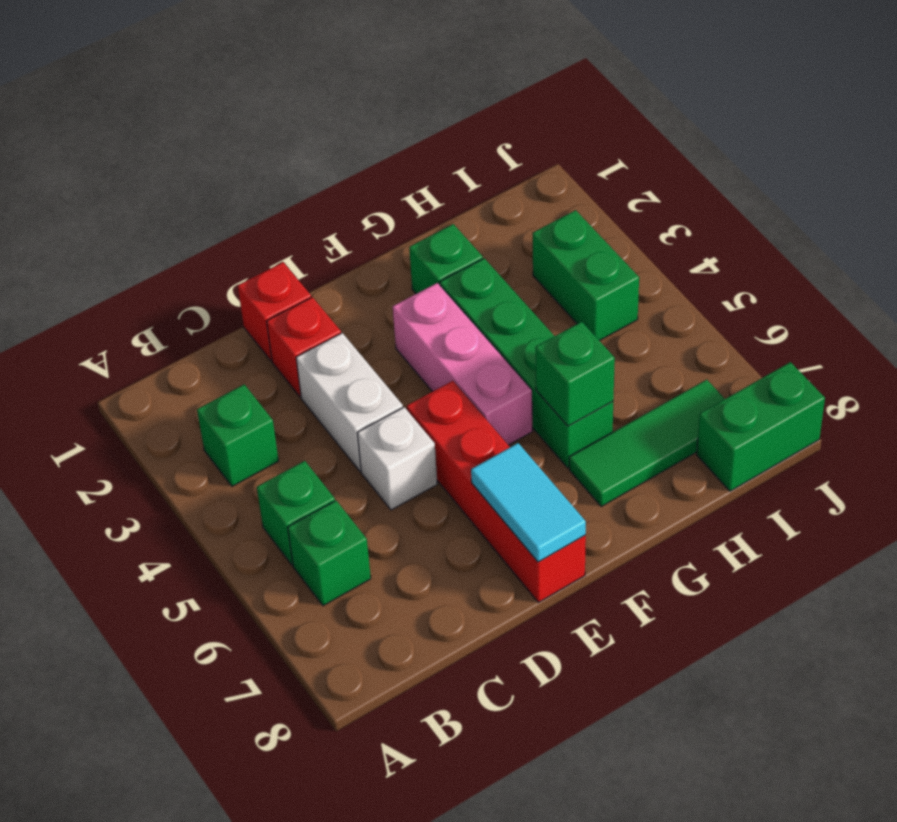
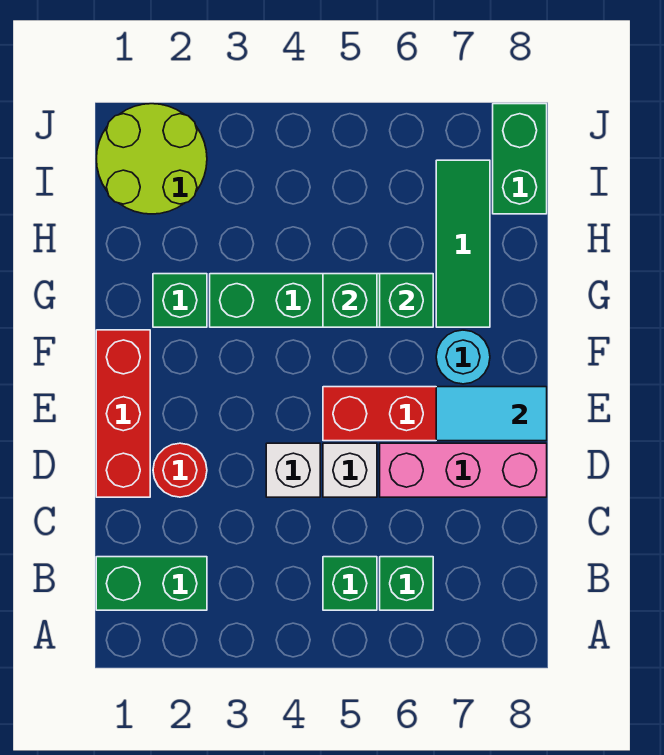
green 1x1 brick [197,384,279,486] -> green 1x1 brick moved to [323,274,377,327]
red 1x1 brick [238,262,311,361] -> red 1x3 brick [96,330,150,497]
red 1x1 brick [267,297,341,397] -> red 1x1 round brick [153,443,207,497]
white 1x2 brick [296,333,403,471] -> white 1x1 brick [266,443,320,497]
pink 1x3 brick [393,283,533,445] -> pink 1x3 brick moved to [380,443,547,497]
none -> cyan 1x1 round brick [436,330,490,384]
none -> lime 2x2 round brick [96,104,207,214]
green 1x2 brick [532,210,639,341] -> green 1x2 brick moved to [96,557,207,610]

